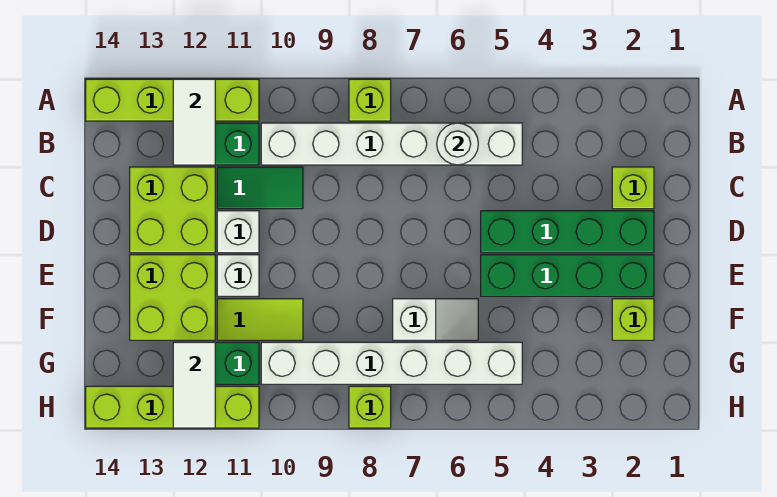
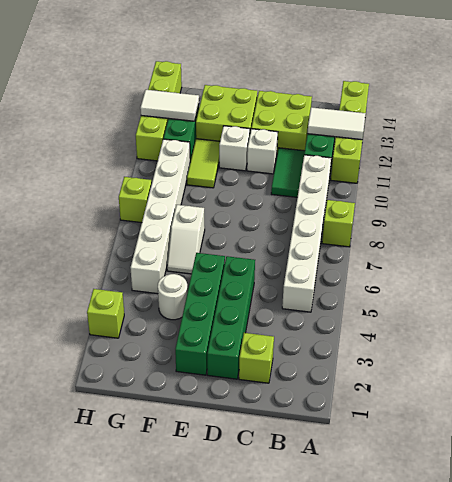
white 1x1 round brick [437,123,478,165] -> white 1x1 round brick moved to [158,274,187,320]
lime 1x1 brick [612,299,654,340] -> lime 1x1 brick moved to [87,289,124,338]

